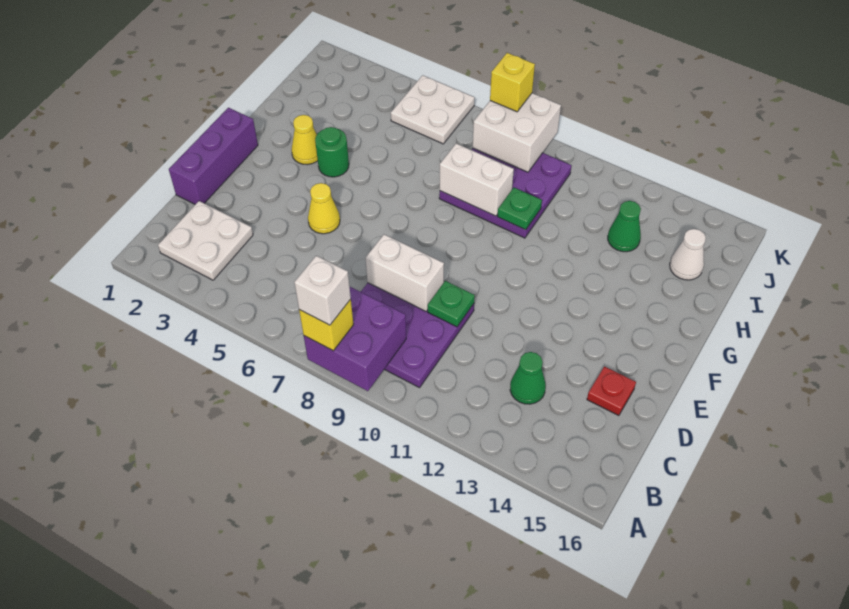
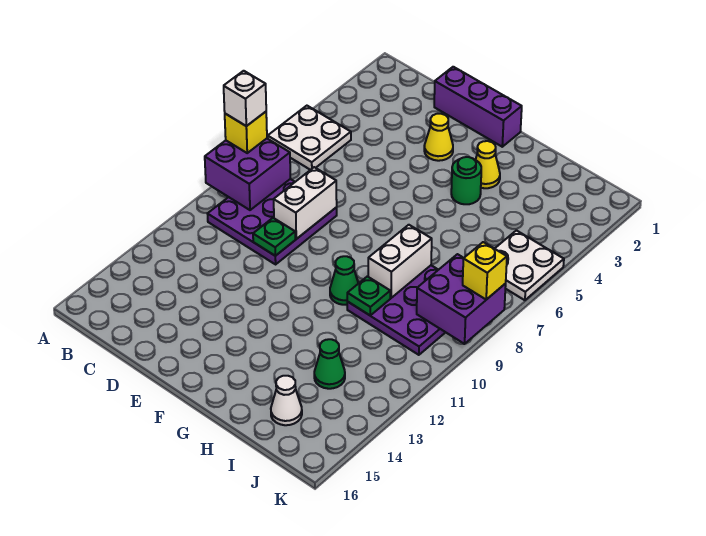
white 2x2 plate [158,201,253,280] -> white 2x2 plate moved to [268,106,351,170]
green 1x1 cone [510,352,546,404] -> green 1x1 cone moved to [330,256,358,305]
red 1x1 plate [587,366,636,416] -> none
yellow 1x1 cone [308,183,340,234] -> yellow 1x1 cone moved to [424,114,453,161]
white 2x2 brick [473,93,561,172] -> purple 2x2 brick [417,254,506,344]

